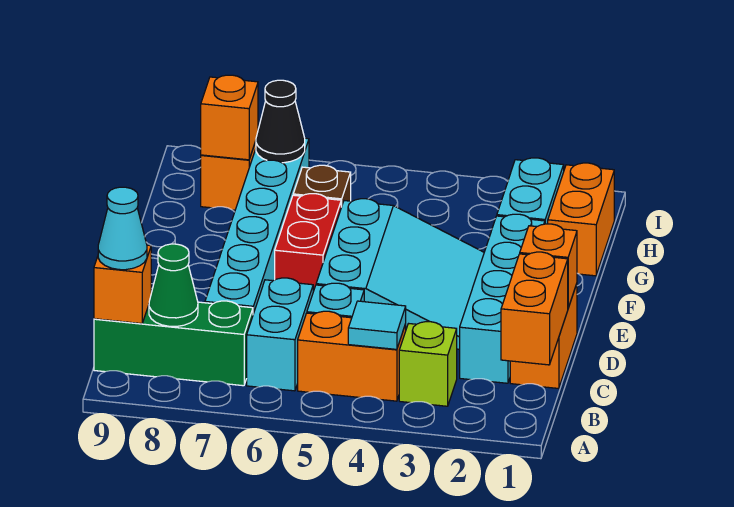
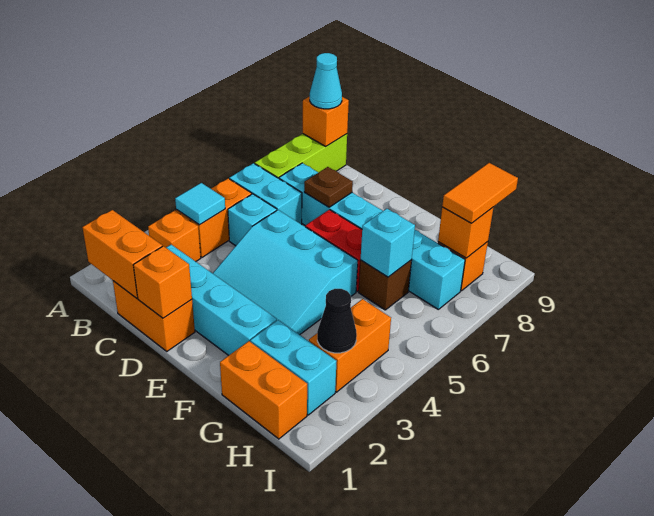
lime 1x1 brick [399,322,457,406] -> orange 1x1 brick [148,210,201,262]
green 1x3 brick [94,301,253,386] -> lime 1x3 brick [255,134,347,178]
green 1x1 cone [149,244,198,326] -> none
none -> brown 1x1 plate [304,167,353,207]
none -> cyan 1x1 brick [361,209,415,277]
none -> orange 1x2 brick [309,299,391,392]
black 1x1 cone [256,80,305,163] -> black 1x1 cone moved to [317,289,357,353]
none -> orange 1x2 tile [442,163,518,223]

